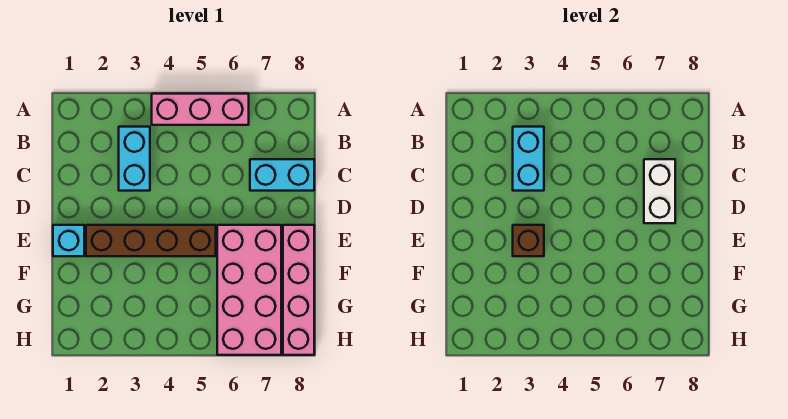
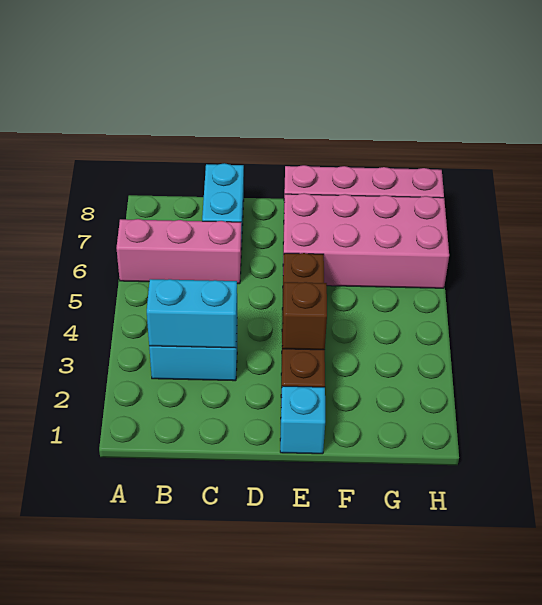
pink 1x3 brick [152,94,249,125] -> pink 1x3 brick turned to [117,219,241,284]
white 1x2 brick [644,159,675,223] -> none

